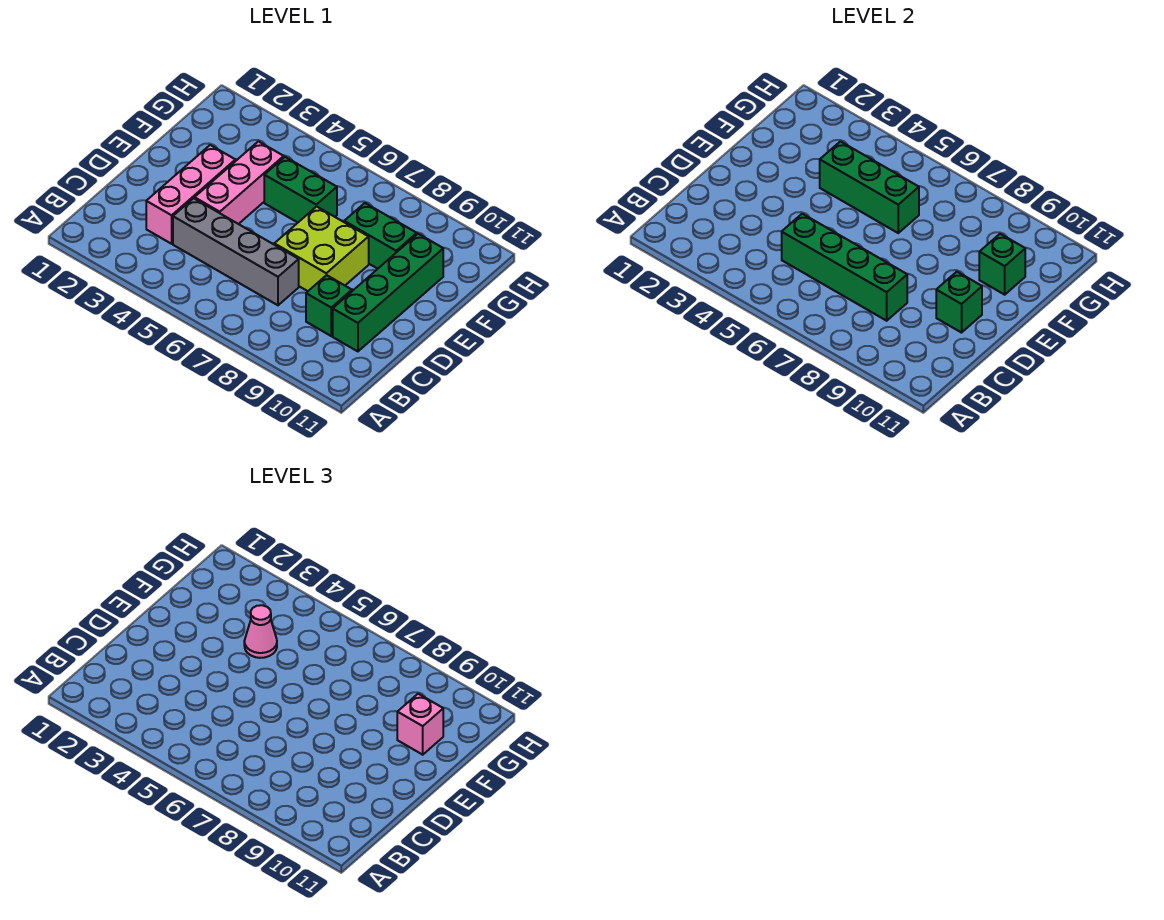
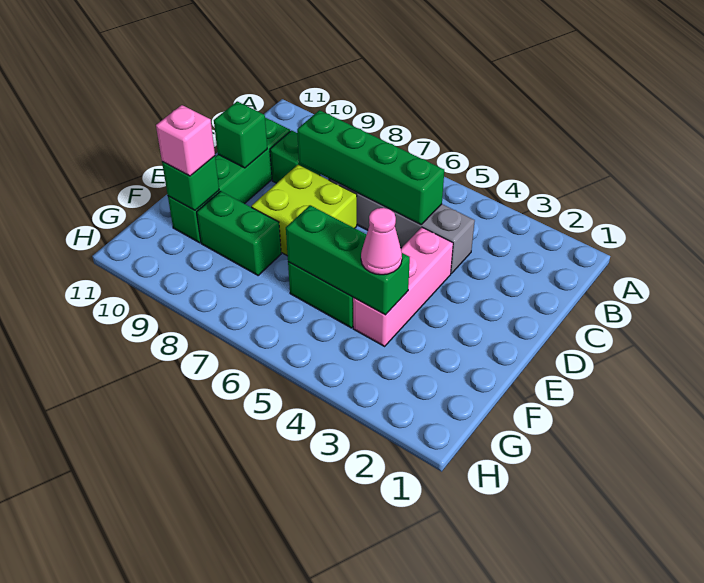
pink 1x3 brick [146,145,235,244] -> none

